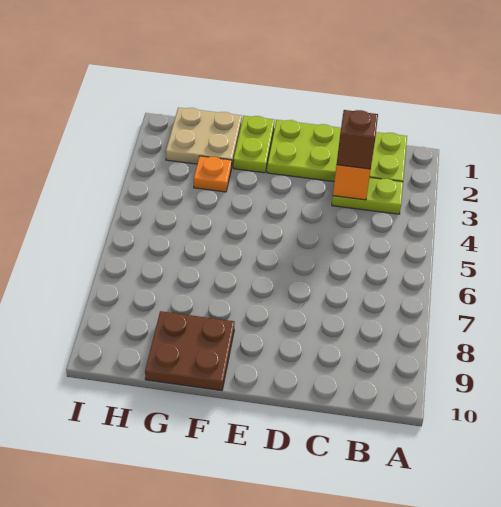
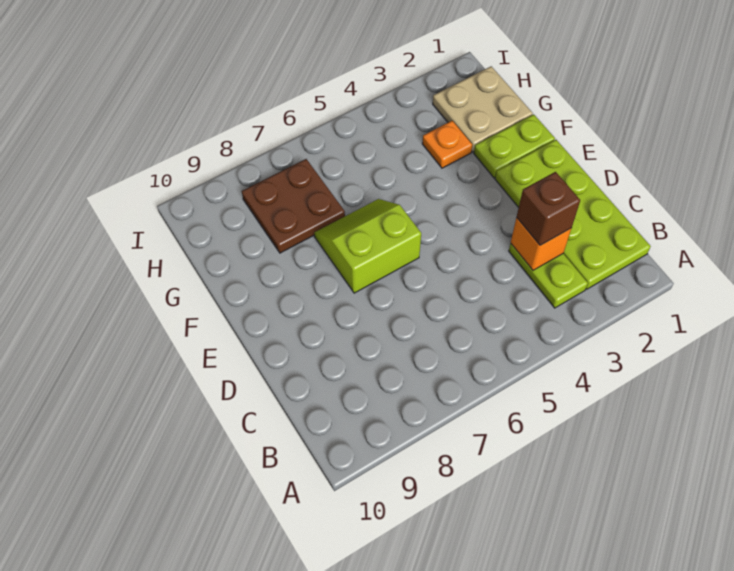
none -> lime 2x2 slope [314,199,421,293]
brown 2x2 plate [145,311,235,391] -> brown 2x2 plate moved to [242,159,345,253]

